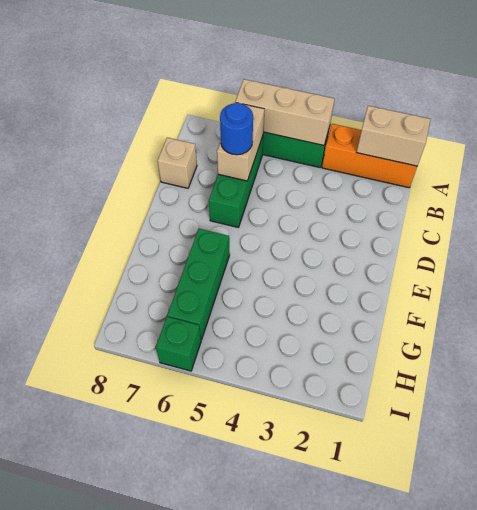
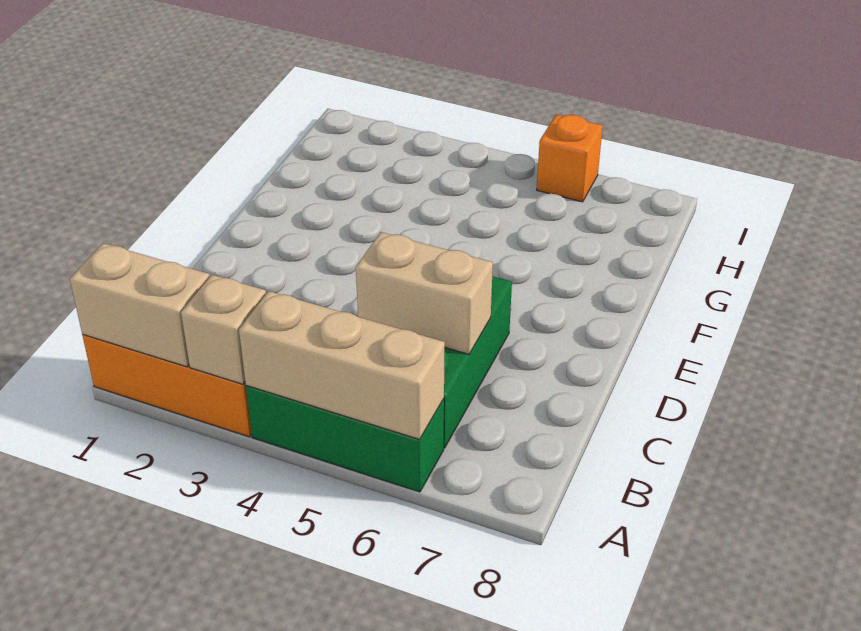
tan 1x2 brick [217,105,265,181] -> tan 1x2 brick turned to [356,232,493,354]
blue 1x1 round brick [220,103,253,155] -> none
tan 1x1 brick [158,138,197,188] -> tan 1x1 brick moved to [181,275,266,384]
green 1x3 brick [167,229,230,340] -> none
green 1x1 brick [156,317,201,371] -> orange 1x1 brick [537,114,603,202]

